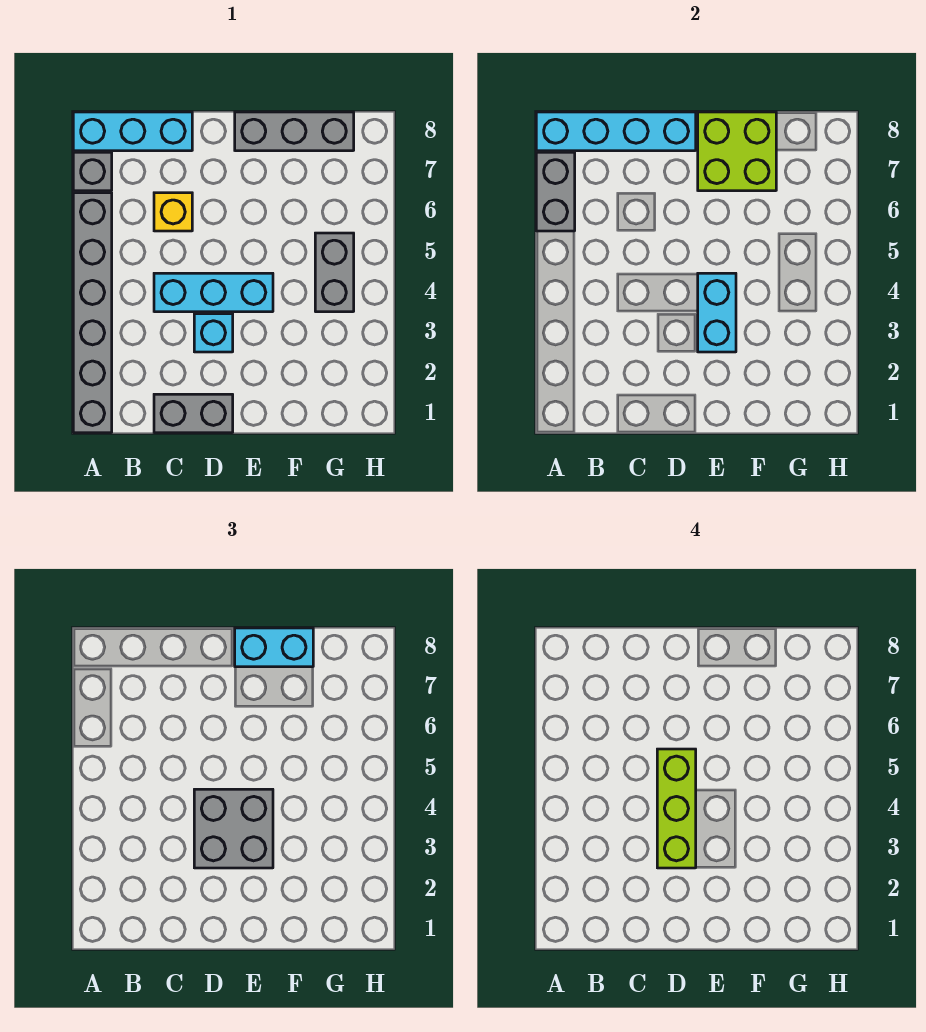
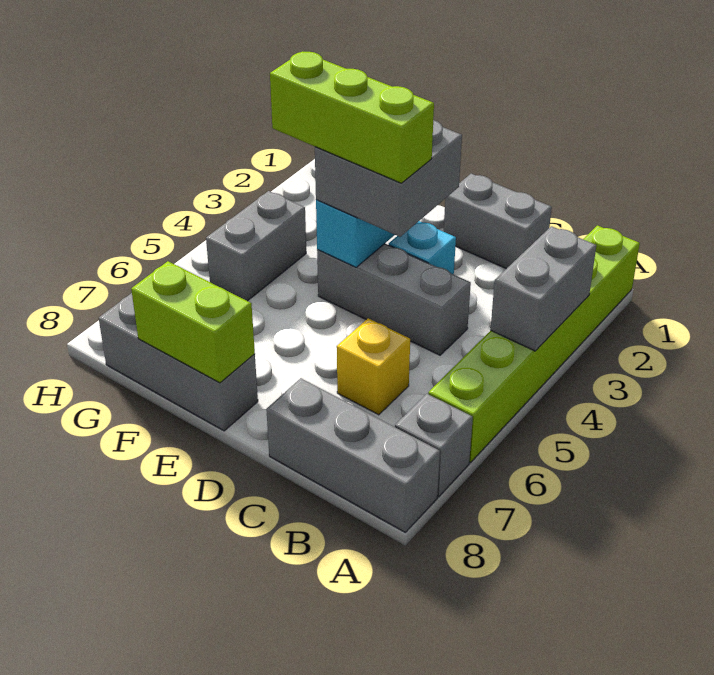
grey 1x6 brick [73,193,112,433] -> lime 1x6 brick [428,225,640,462]
grey 1x2 brick [536,152,575,231] -> grey 1x2 brick moved to [490,226,596,351]
cyan 1x3 brick [73,112,192,151] -> grey 1x3 brick [266,378,440,532]
cyan 1x4 brick [536,112,696,151] -> none
cyan 1x3 brick [154,273,273,312] -> grey 1x3 brick [317,244,471,355]
lime 1x3 brick [657,749,696,868] -> lime 1x3 brick turned to [270,52,434,183]
lime 2x2 brick [698,112,776,191] -> lime 1x2 brick [131,261,255,383]
cyan 1x2 brick [235,628,313,667] -> none

